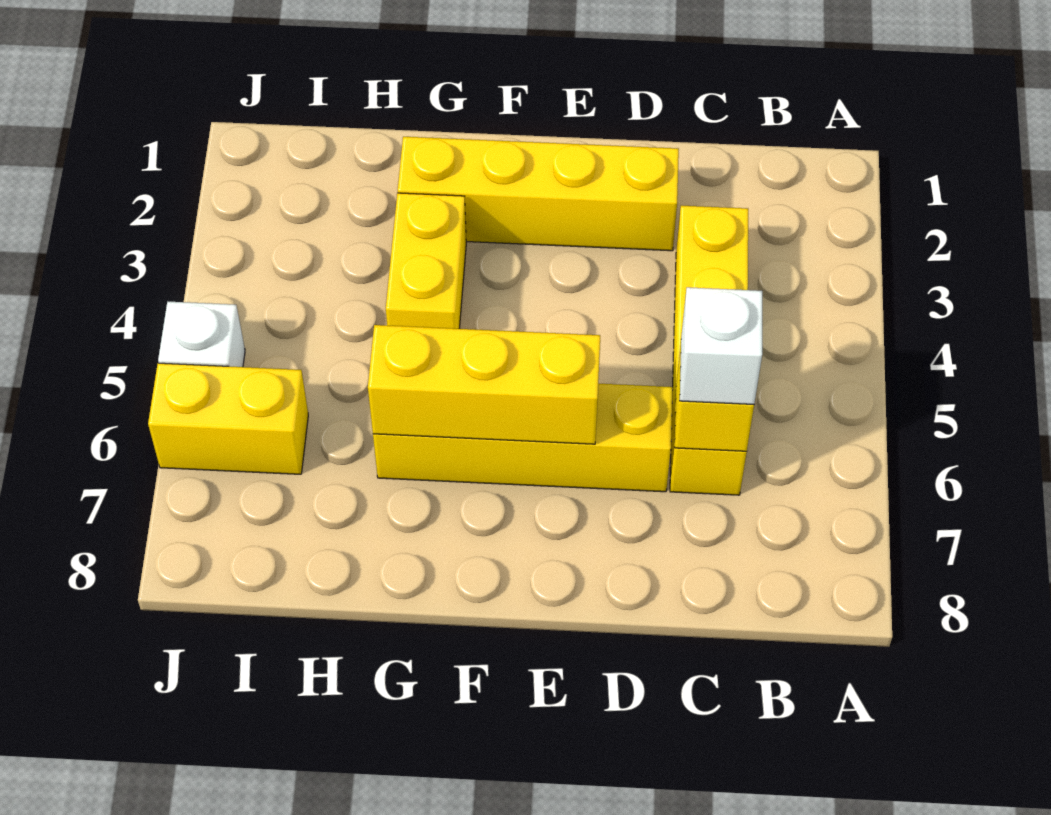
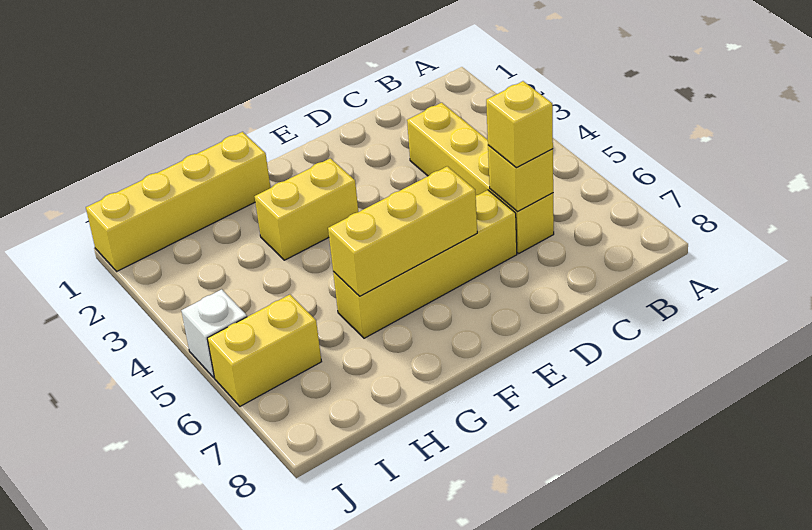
white 1x1 brick [680,287,762,404] -> yellow 1x1 brick [486,81,553,168]
yellow 1x4 brick [398,137,679,251] -> yellow 1x4 brick moved to [86,132,271,271]
yellow 1x2 brick [386,193,466,329] -> yellow 1x2 brick turned to [254,158,358,260]

